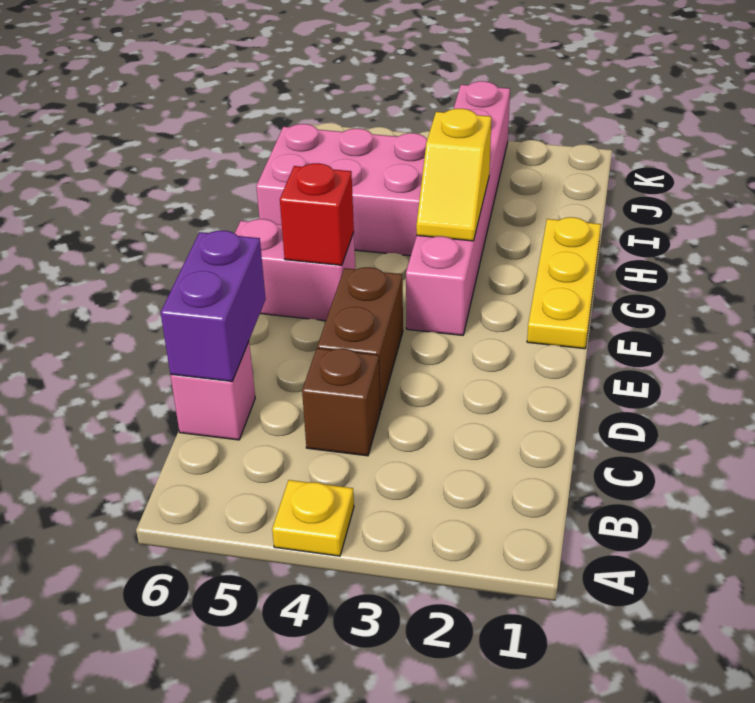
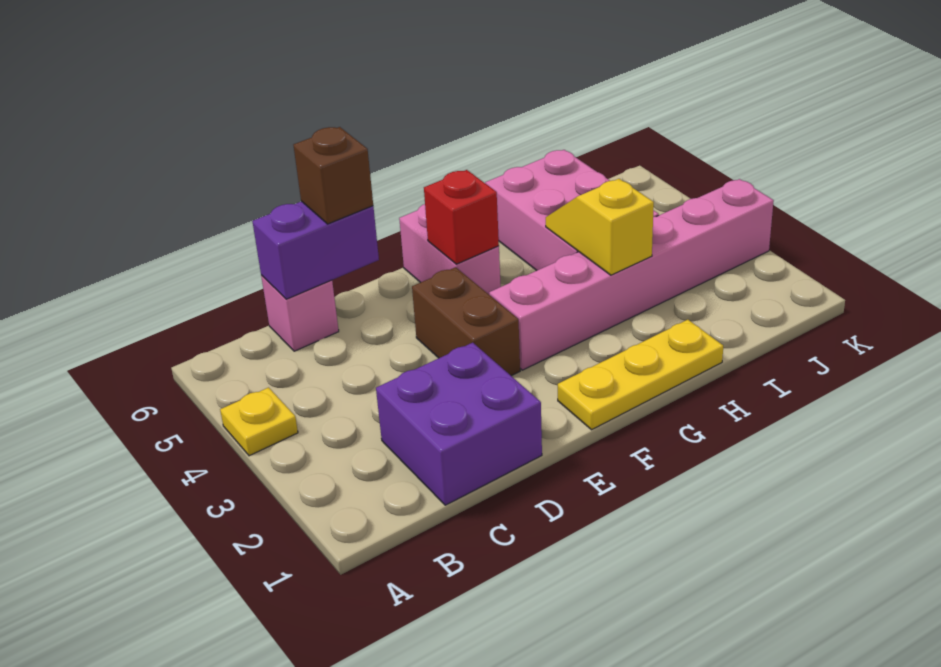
none -> purple 2x2 brick [376,343,542,505]
brown 1x1 brick [302,348,380,456] -> brown 1x1 brick moved to [293,127,373,224]
brown 1x2 brick [317,267,403,411] -> brown 1x2 brick turned to [412,267,520,376]
yellow 1x2 slope [416,109,491,241] -> yellow 1x2 slope turned to [546,179,654,275]

